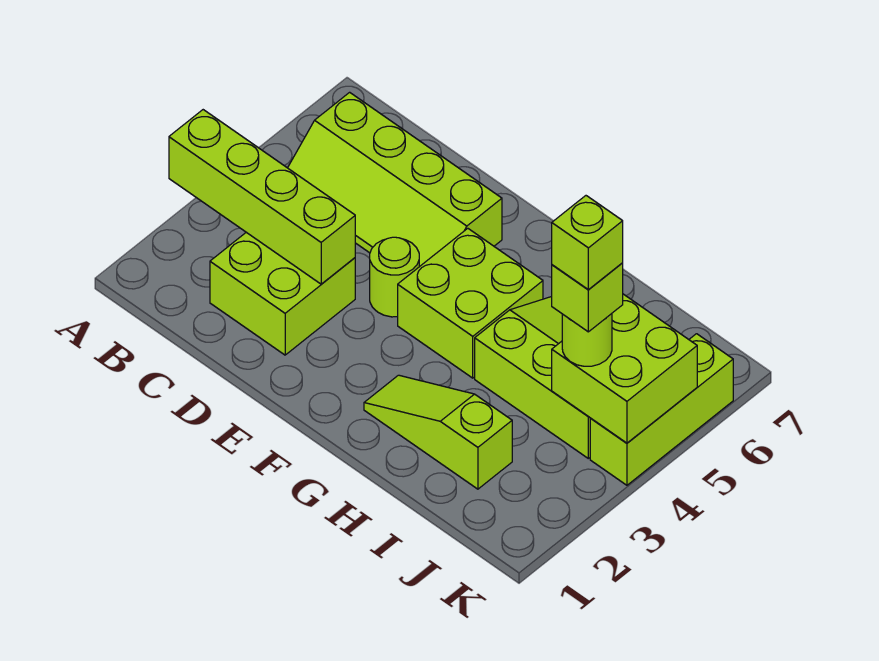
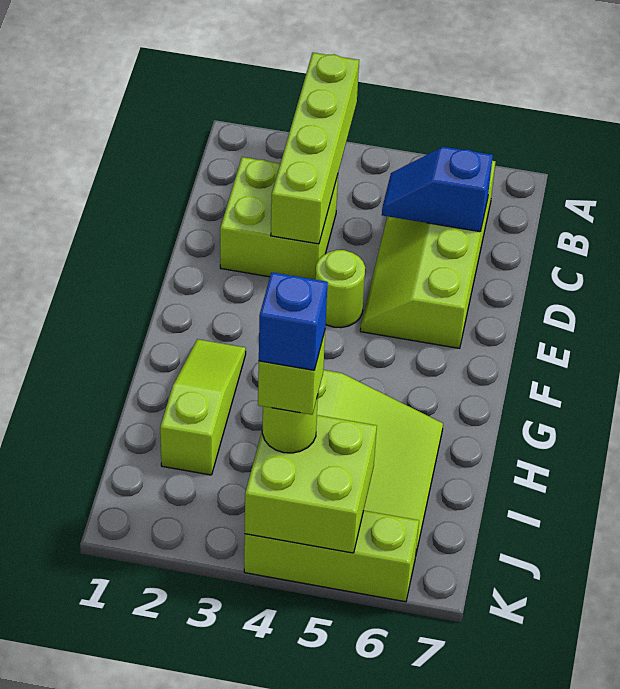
none -> blue 1x2 slope [382,147,493,232]
lime 2x2 brick [398,228,543,378] -> none
lime 1x1 brick [552,196,623,290] -> blue 1x1 brick [259,272,328,370]

